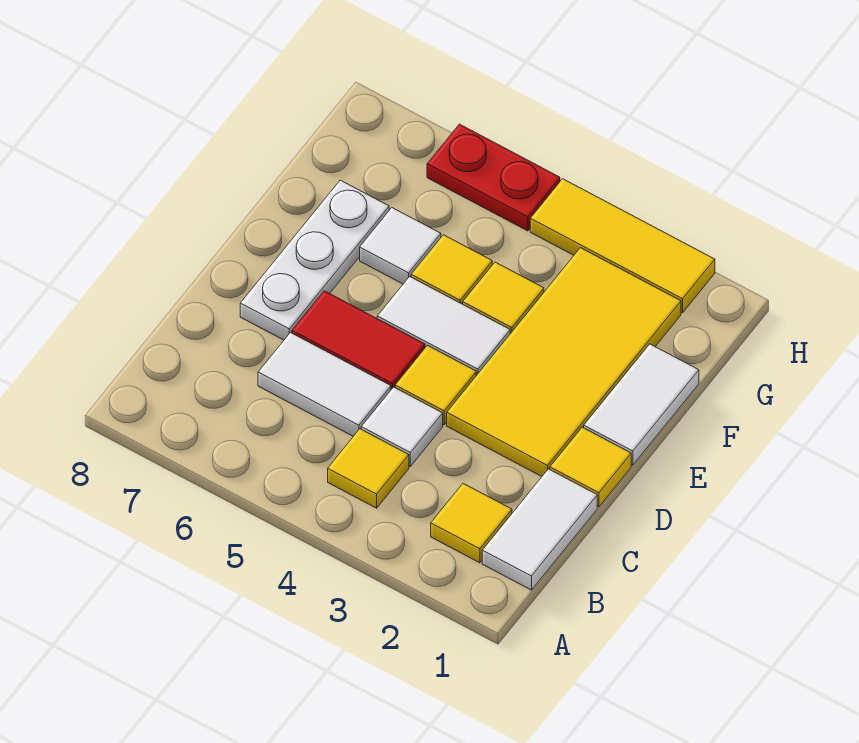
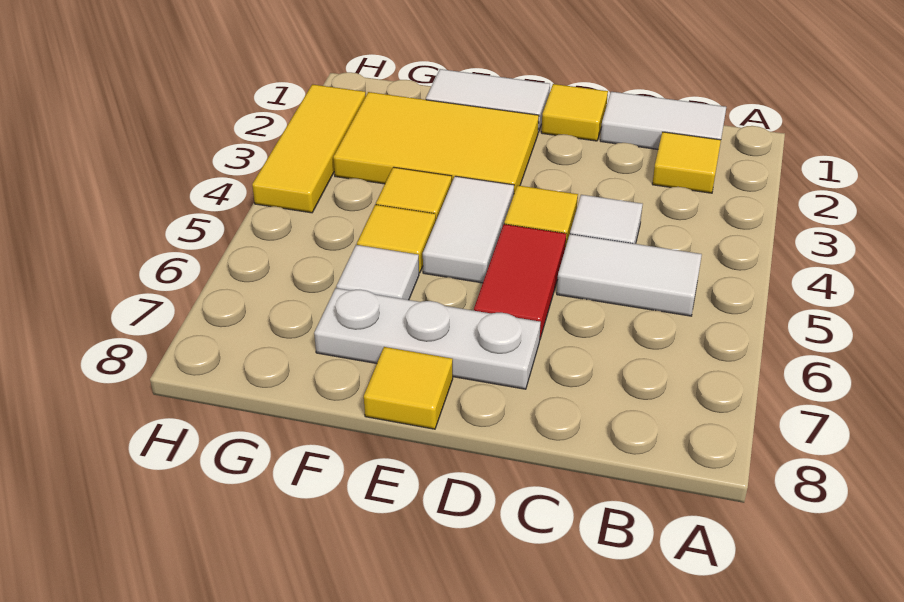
yellow 1x1 tile [328,429,409,508] -> yellow 1x1 tile moved to [364,347,453,429]
white 1x2 tile [258,333,391,436] -> white 1x2 tile turned to [557,234,702,316]
yellow 2x4 tile [447,248,681,476] -> yellow 2x3 tile [333,92,539,193]
red 1x2 plate [427,124,560,231] -> none

